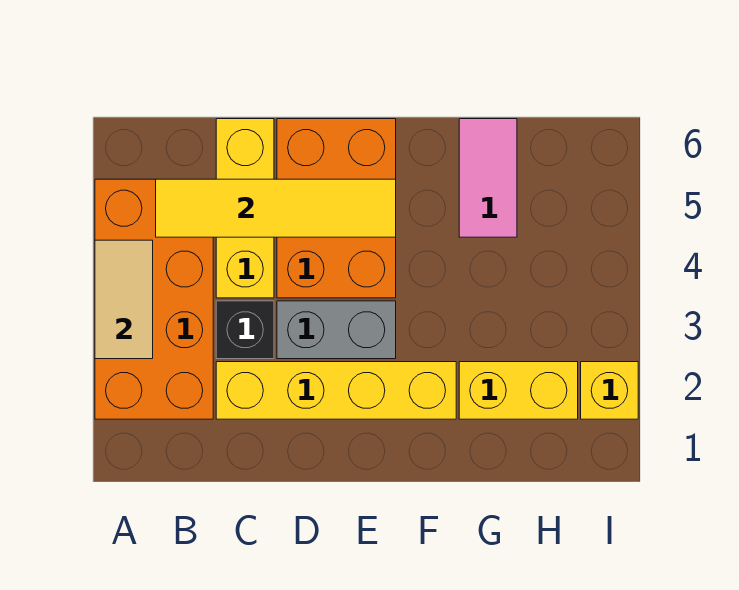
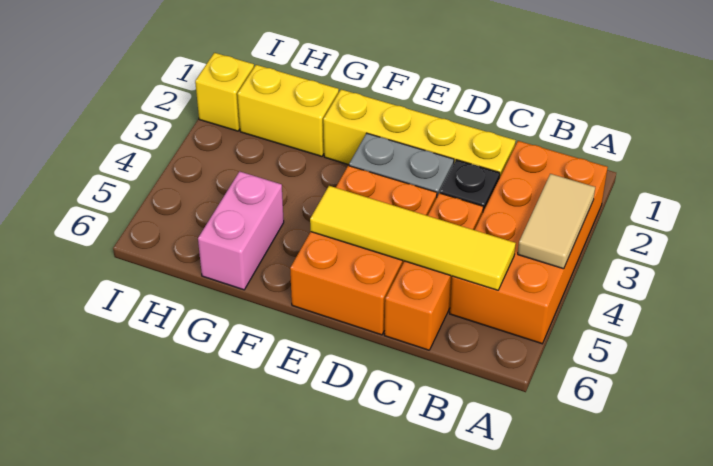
yellow 1x3 brick [216,119,274,298] -> orange 1x3 brick [384,193,483,350]
pink 1x2 tile [459,119,517,237] -> pink 1x2 brick [198,171,284,290]

